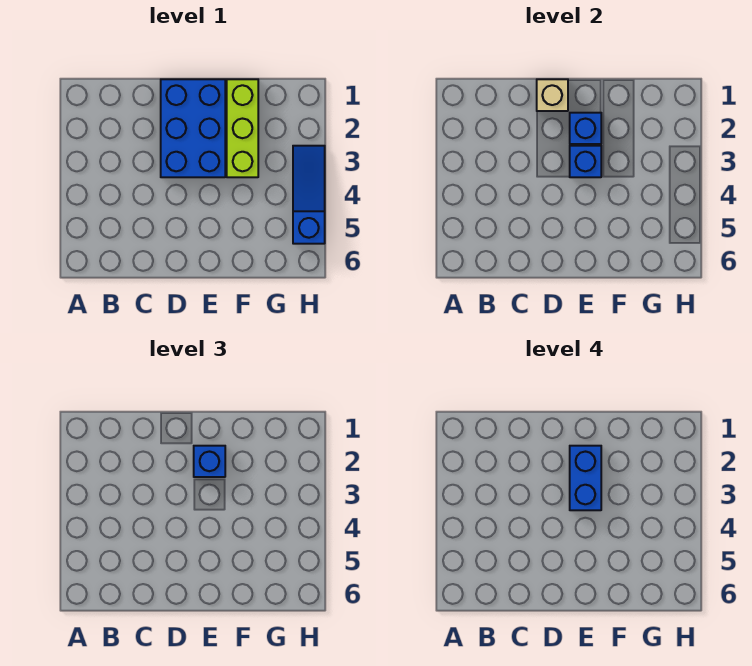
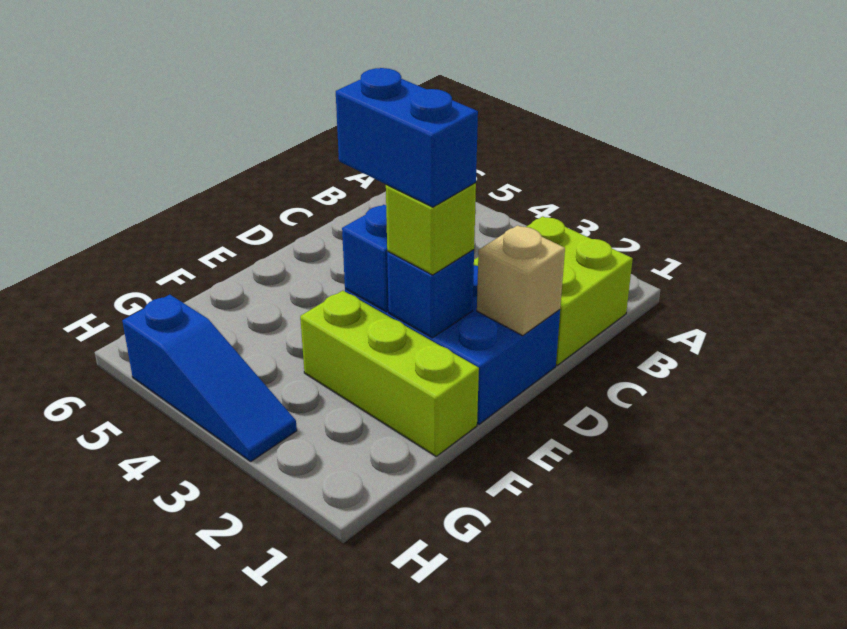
none -> lime 2x2 brick [474,216,633,365]
blue 1x1 brick [194,446,225,477] -> lime 1x1 brick [386,183,476,275]

